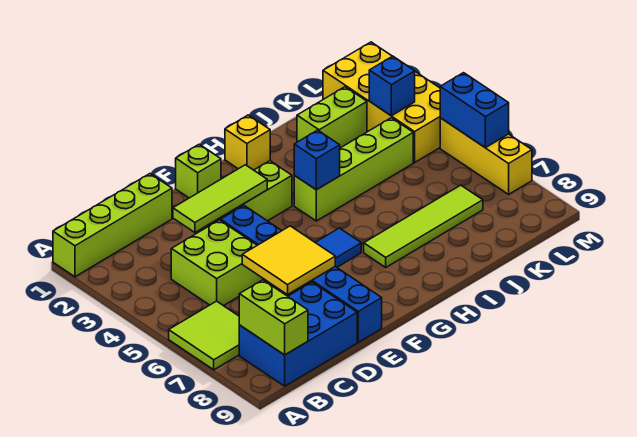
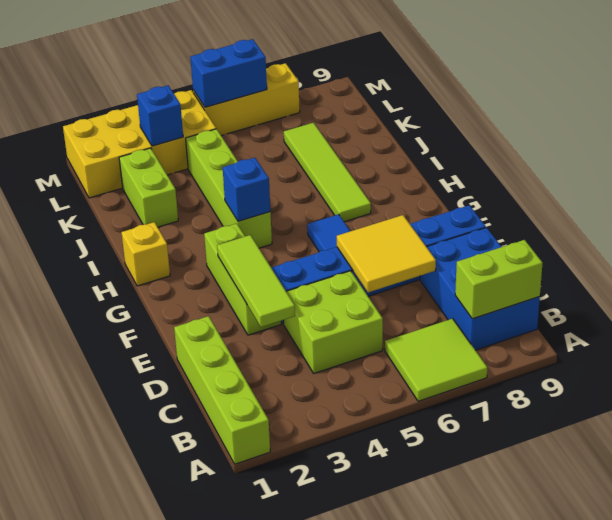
lime 1x1 brick [176,144,221,198] -> none

